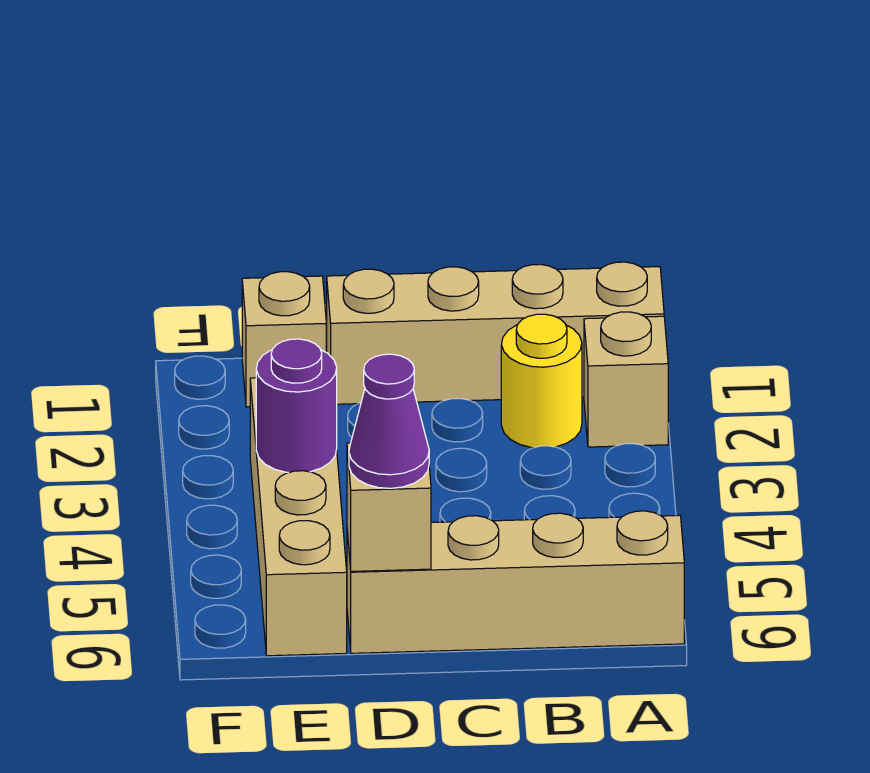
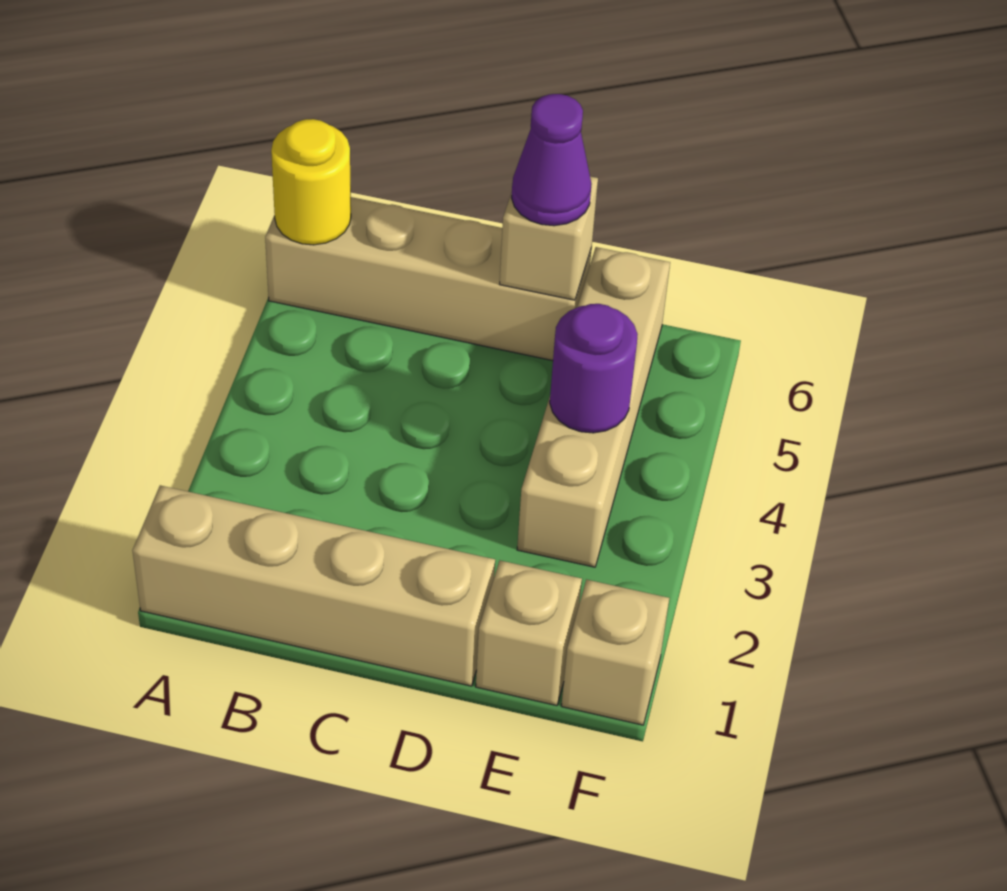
tan 1x1 brick [584,312,668,447] -> tan 1x1 brick moved to [561,580,669,725]
yellow 1x1 round brick [501,314,582,448] -> yellow 1x1 round brick moved to [271,119,351,245]

